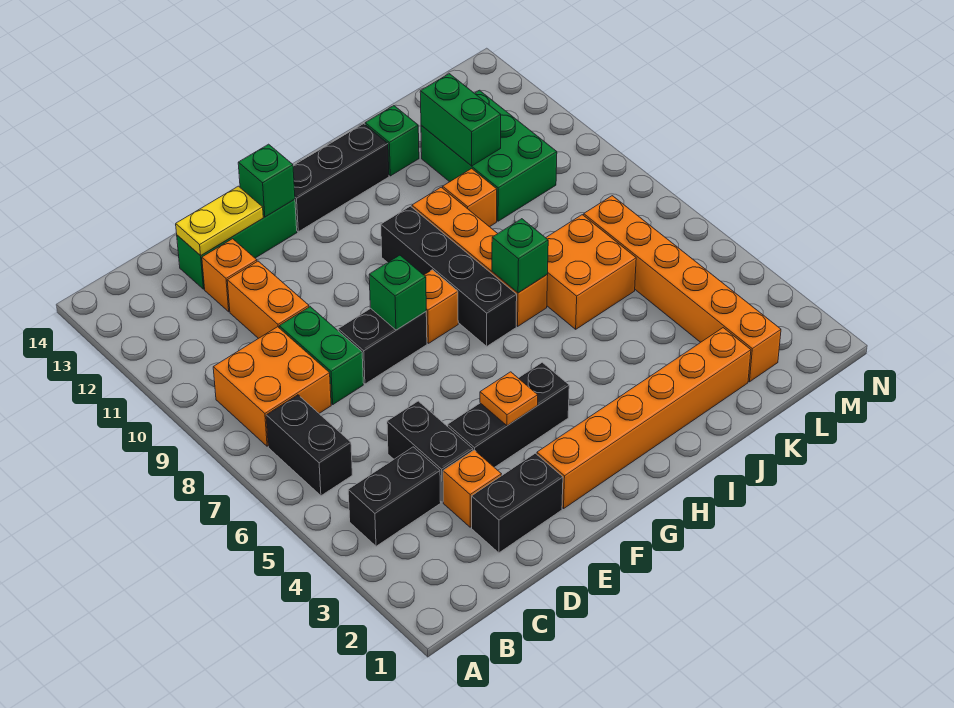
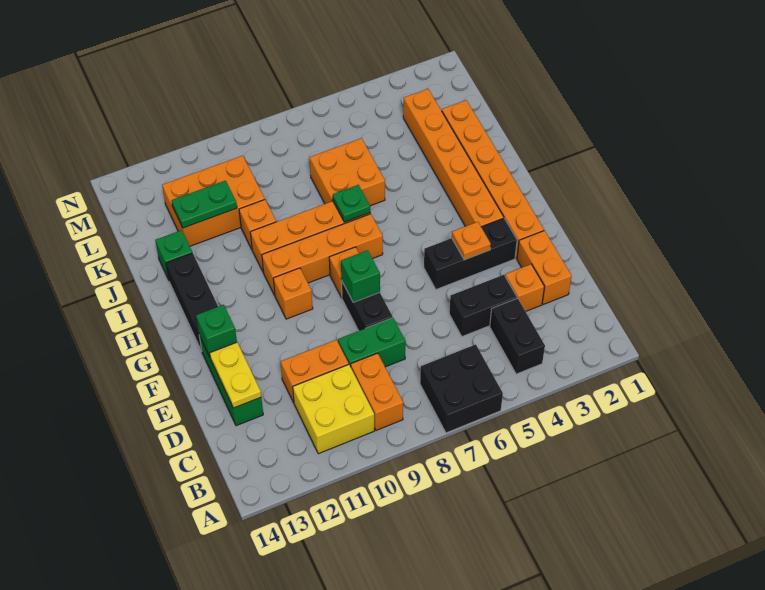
black 1x2 brick [266,395,352,496] -> black 2x2 brick [420,344,503,433]
orange 2x2 brick [213,327,331,446] -> orange 1x2 brick [351,353,403,430]
none -> yellow 2x2 brick [293,365,374,454]
black 1x2 brick [472,453,563,553] -> orange 1x2 brick [517,231,572,304]
orange 1x1 brick [202,239,257,312] -> orange 1x1 brick moved to [273,268,313,319]
black 1x3 brick [448,362,569,467] -> black 1x3 brick turned to [424,218,517,289]
black 1x4 brick [381,206,517,346] -> orange 1x4 brick [262,214,383,295]
green 1x1 brick [492,219,548,293] -> green 1x1 plate [333,185,370,222]
green 2x3 brick [421,90,557,221] -> orange 2x3 brick [162,156,265,246]
green 1x2 brick [420,74,501,166] -> green 1x2 plate [171,181,237,228]
orange 1x6 brick [584,196,781,382] -> orange 1x6 brick turned to [403,89,504,227]

